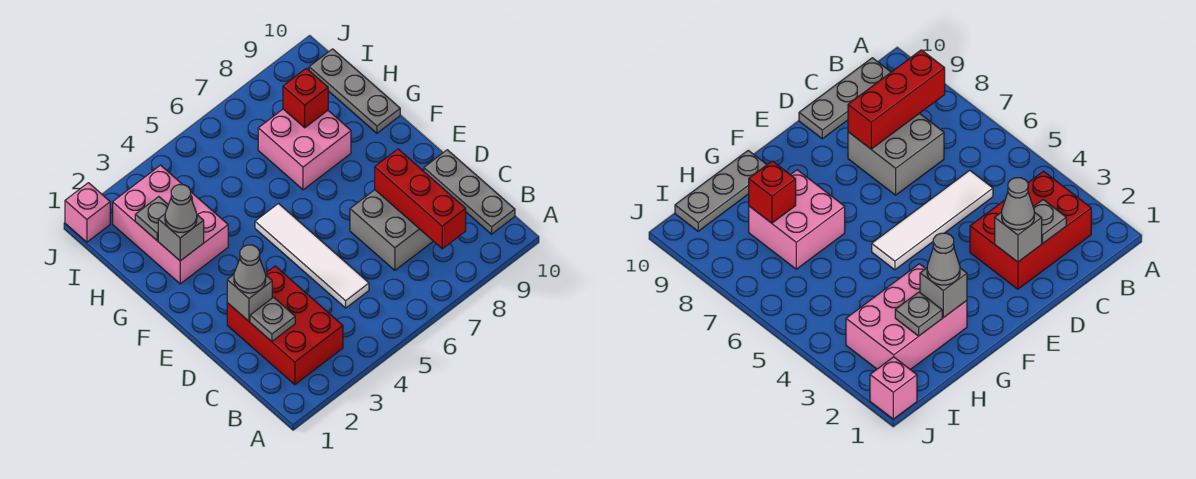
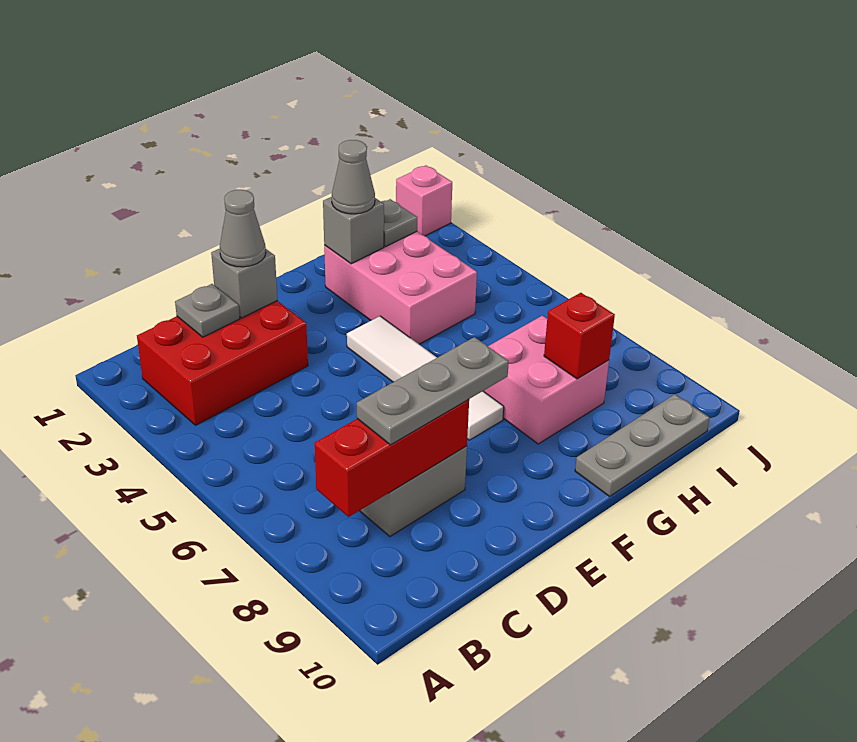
grey 1x3 plate [424,150,515,234] -> grey 1x3 plate moved to [357,337,509,445]
white 1x4 tile [255,204,369,308] -> white 1x4 tile turned to [347,316,504,440]
pink 2x3 brick [113,165,228,284] -> pink 2x3 brick turned to [324,232,477,344]

